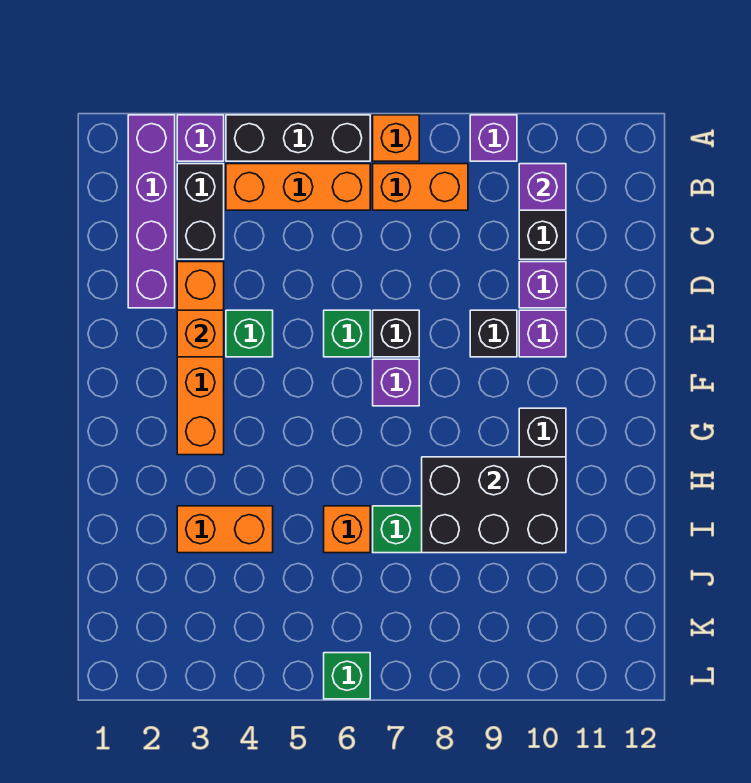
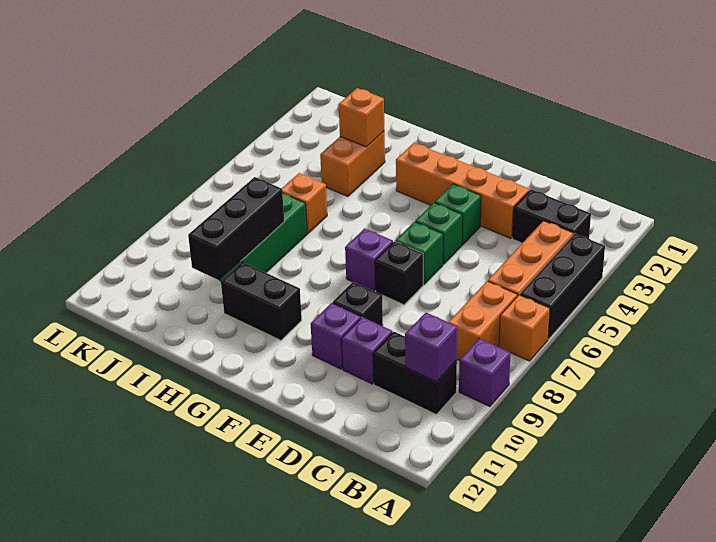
purple 1x4 brick [128,115,175,308] -> none
purple 1x1 brick [177,115,224,161] -> none
orange 1x1 brick [177,310,224,357] -> orange 1x1 brick moved to [339,88,384,147]
black 2x3 brick [422,457,566,553] -> black 1x3 brick [188,177,284,280]
green 1x1 brick [324,653,370,699] -> green 1x1 brick moved to [415,203,462,264]

